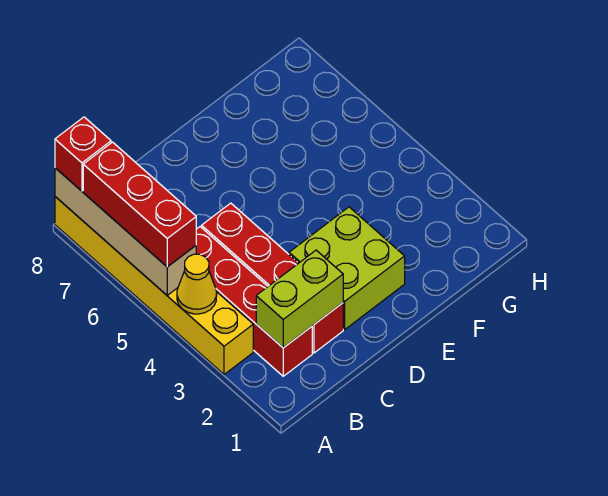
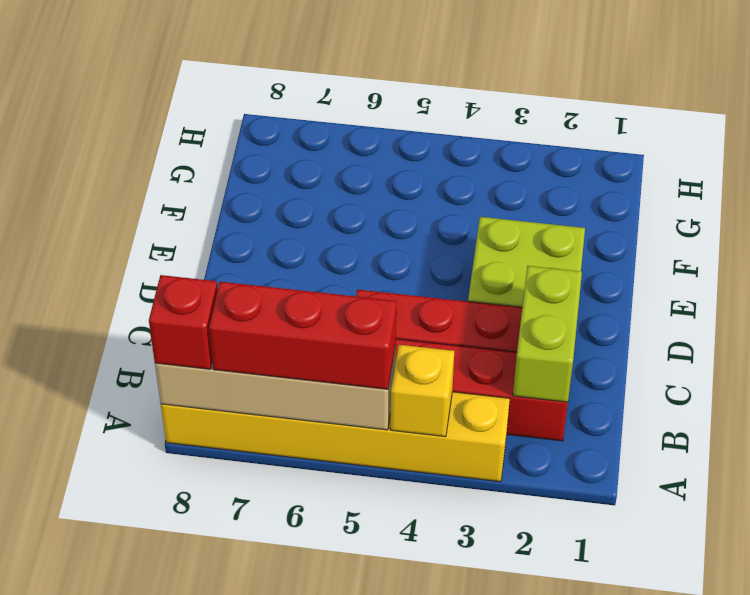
yellow 1x1 cone [177,254,217,314] -> yellow 1x1 brick [391,345,454,437]

